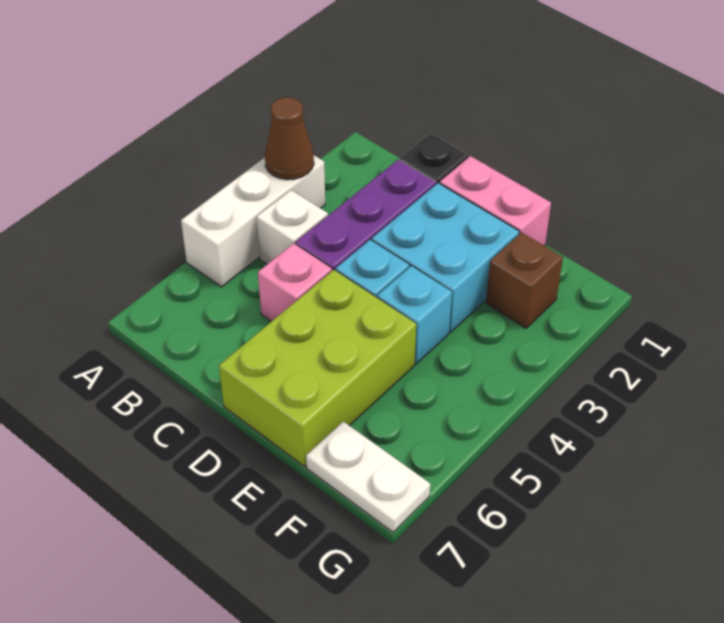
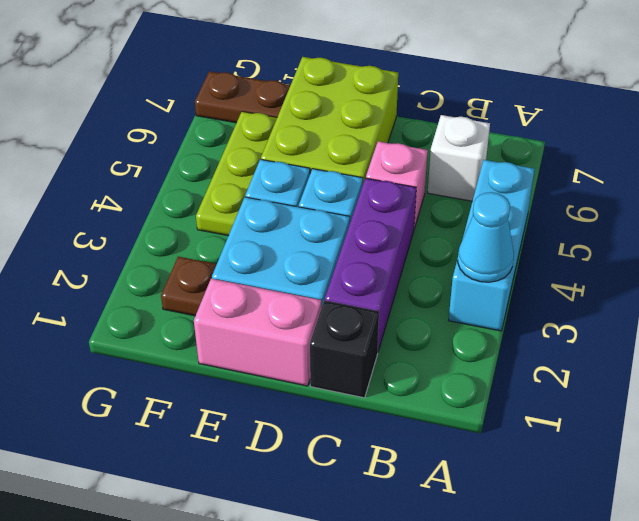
white 1x3 brick [181,156,325,287] -> cyan 1x3 brick [449,160,534,331]
brown 1x1 cone [265,97,314,180] -> cyan 1x1 cone [458,192,514,282]
white 1x1 brick [256,190,328,264] -> white 1x1 brick moved to [428,115,490,201]
brown 1x1 brick [486,233,563,328] -> brown 1x1 plate [161,257,217,316]
none -> lime 1x3 plate [196,111,277,236]
white 1x2 plate [306,422,430,532] -> brown 1x2 plate [195,71,290,123]

